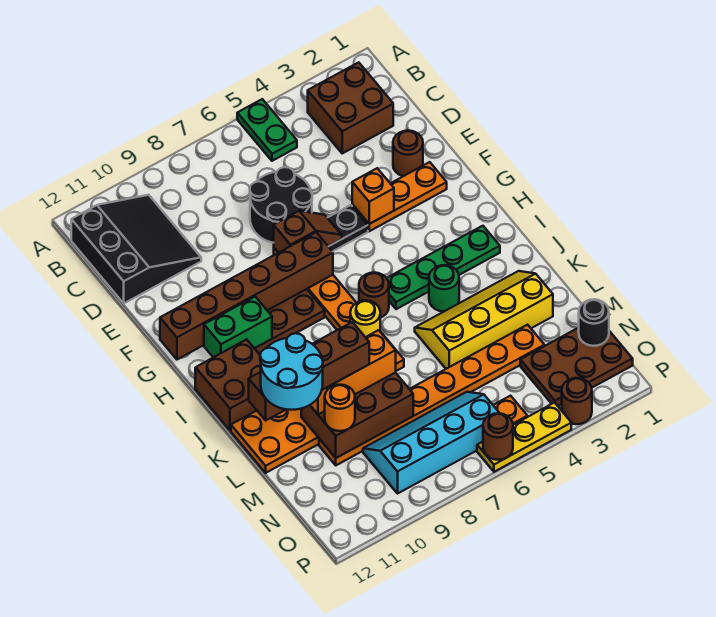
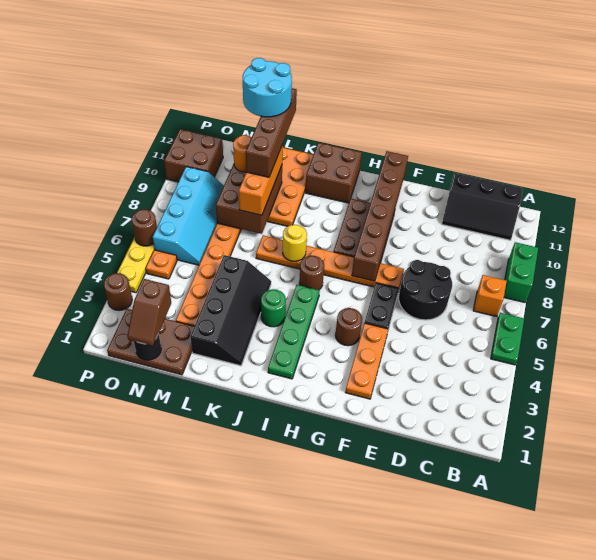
green 1x2 plate [237,99,297,161] -> green 1x2 plate turned to [491,313,524,365]
brown 2x2 brick [308,62,393,153] -> brown 2x2 brick moved to [164,129,223,182]
black 3x3 slope [71,195,201,303] -> black 2x3 slope [442,173,523,240]
brown 1x1 round brick [393,131,423,176] -> brown 1x1 round brick moved to [335,308,362,346]
orange 1x1 brick [352,168,394,224] -> orange 1x1 brick moved to [473,275,507,317]
brown 1x2 slope [274,211,342,253] -> brown 1x2 slope moved to [127,279,171,346]
green 1x2 brick [204,297,272,357] -> green 1x2 brick moved to [504,242,538,302]
yellow 2x4 slope [415,271,553,369] -> black 2x4 slope [190,255,271,366]
brown 2x3 plate [520,328,633,406] -> brown 2x3 plate turned to [107,309,194,375]

